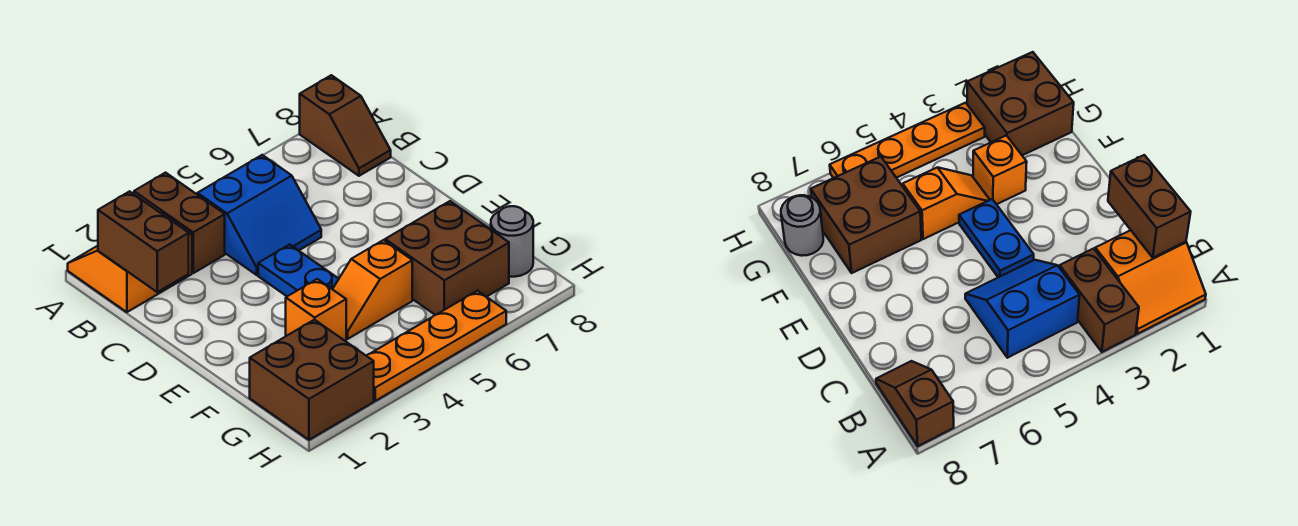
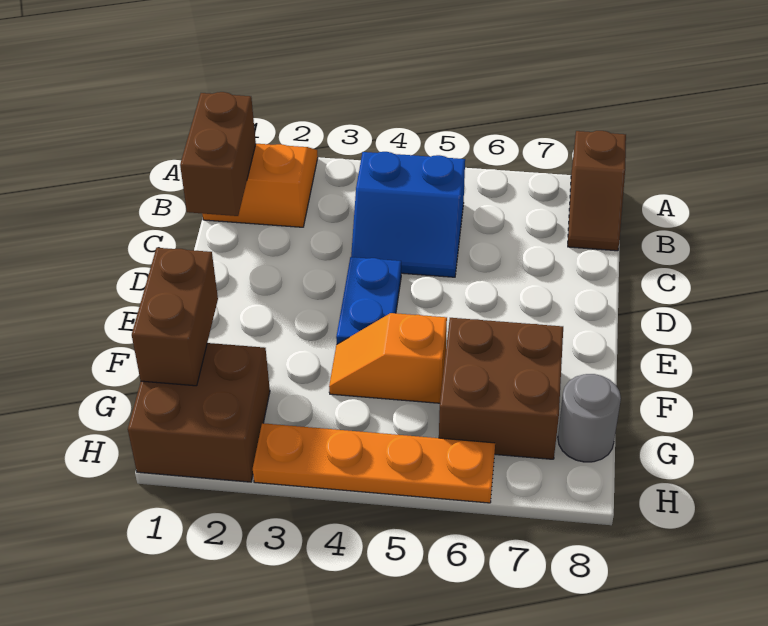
brown 1x2 brick [134,173,225,273] -> brown 1x2 brick moved to [132,248,218,386]
orange 1x1 brick [286,279,346,341] -> none

